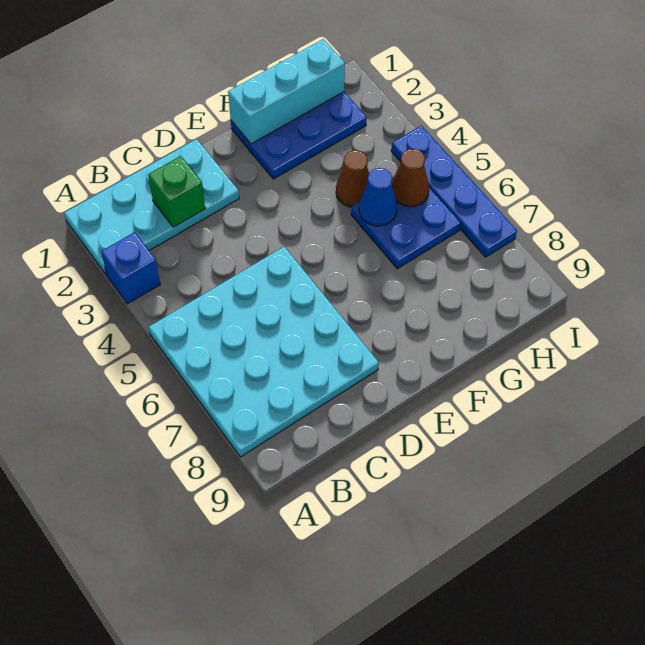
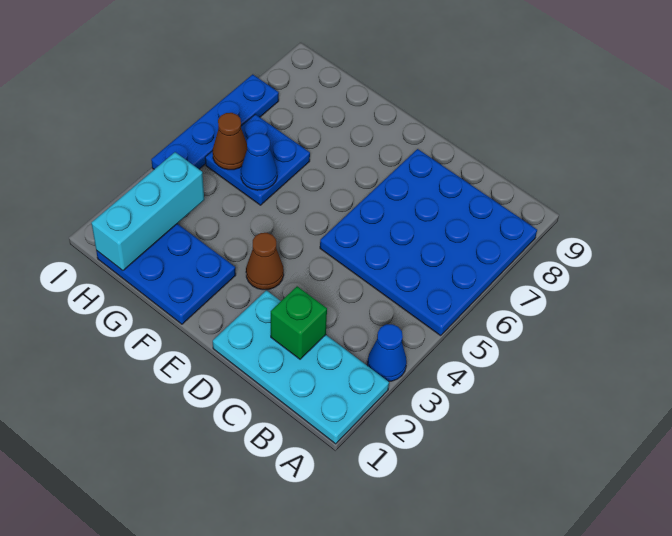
blue 1x1 brick [101,232,160,304] -> blue 1x1 cone [367,324,407,381]
cyan 4x4 plate [149,247,379,457] -> blue 4x4 plate [320,149,537,336]
cyan 1x3 brick [228,39,345,144] -> cyan 1x3 brick turned to [91,152,204,271]
brown 1x1 cone [336,150,369,207] -> brown 1x1 cone moved to [246,233,284,290]

